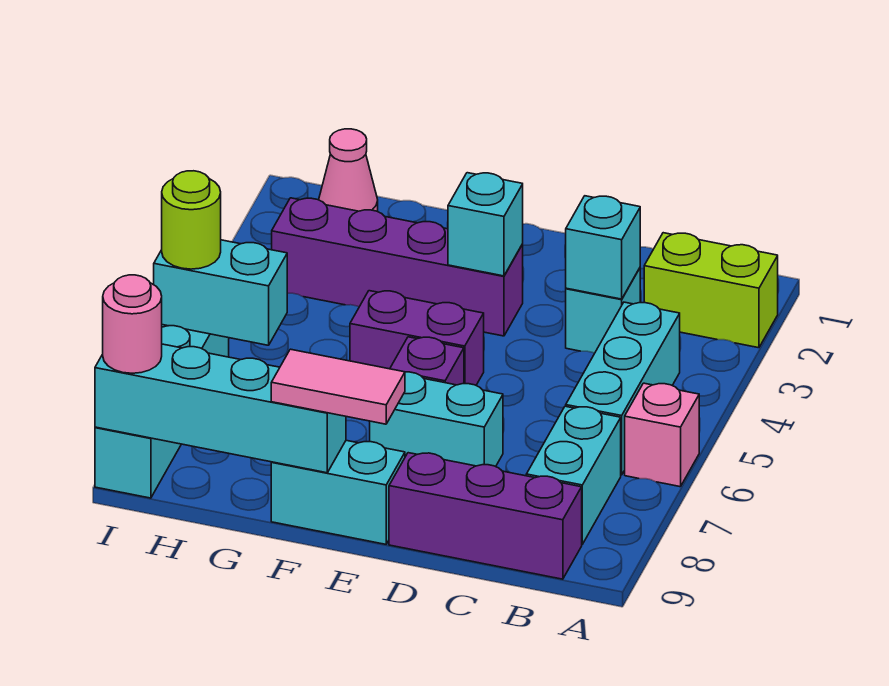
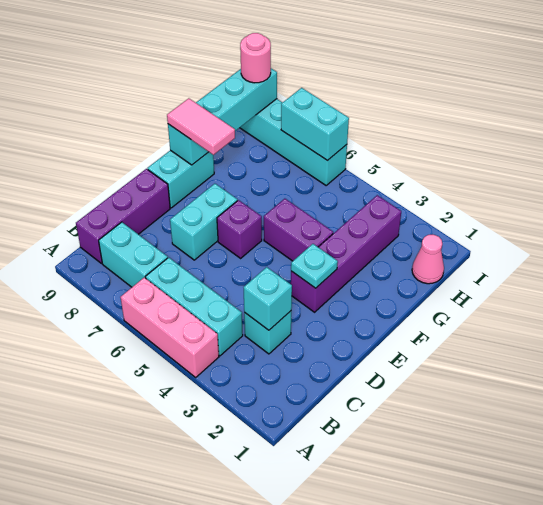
lime 1x2 brick [644,233,778,348] -> none
pink 1x1 brick [625,383,699,487] -> pink 1x3 brick [120,277,219,377]
cyan 1x1 brick [448,173,523,276] -> cyan 1x1 plate [291,244,338,288]
purple 1x2 brick [350,291,484,385] -> purple 1x2 brick turned to [264,199,333,261]
pink 1x2 tile [271,349,405,424] -> pink 1x2 tile turned to [167,98,235,155]
cyan 1x2 brick [154,240,287,345] -> cyan 1x2 brick turned to [281,88,349,161]
lime 1x1 round brick [162,171,221,269] -> none

